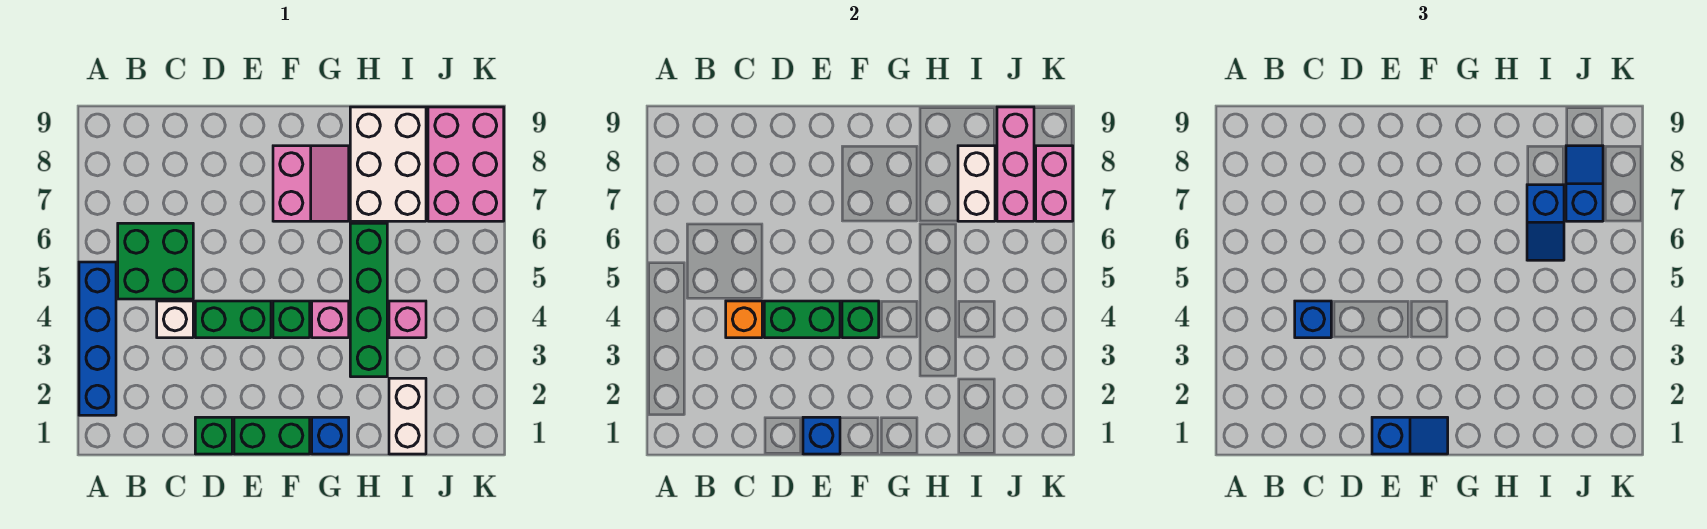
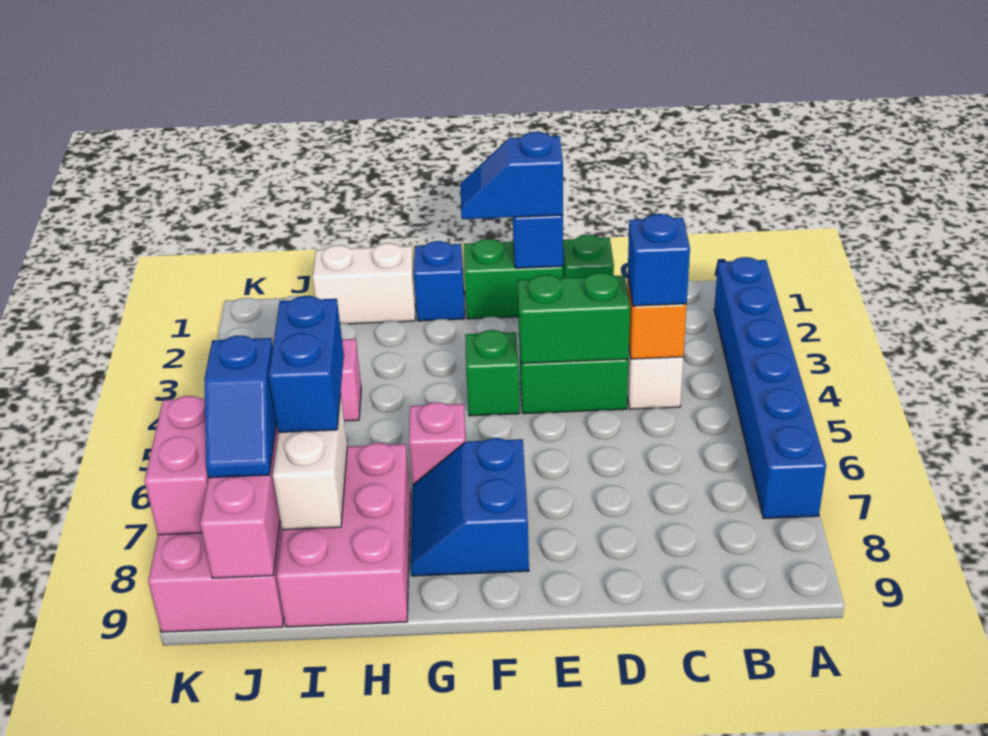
blue 1x4 brick [79,262,116,415] -> blue 1x6 brick [714,257,826,519]
green 2x2 brick [118,223,193,299] -> none
green 1x1 brick [842,301,879,338] -> none
pink 2x2 slope [273,146,349,221] -> blue 2x2 slope [410,438,529,576]
pink 1x1 brick [312,301,349,338] -> pink 1x1 brick moved to [409,402,466,484]
green 1x4 brick [350,223,387,377] -> none
white 2x3 brick [350,107,426,221] -> pink 2x3 brick [277,443,411,627]
white 1x2 brick [389,378,426,454] -> white 1x2 brick turned to [313,243,416,324]
blue 1x2 slope [1527,185,1564,260] -> blue 1x2 brick [269,296,344,432]

